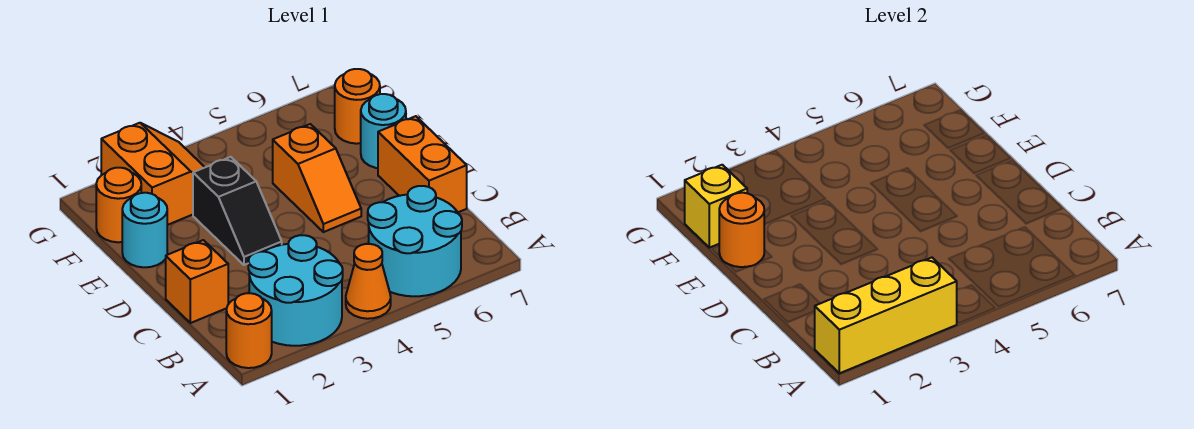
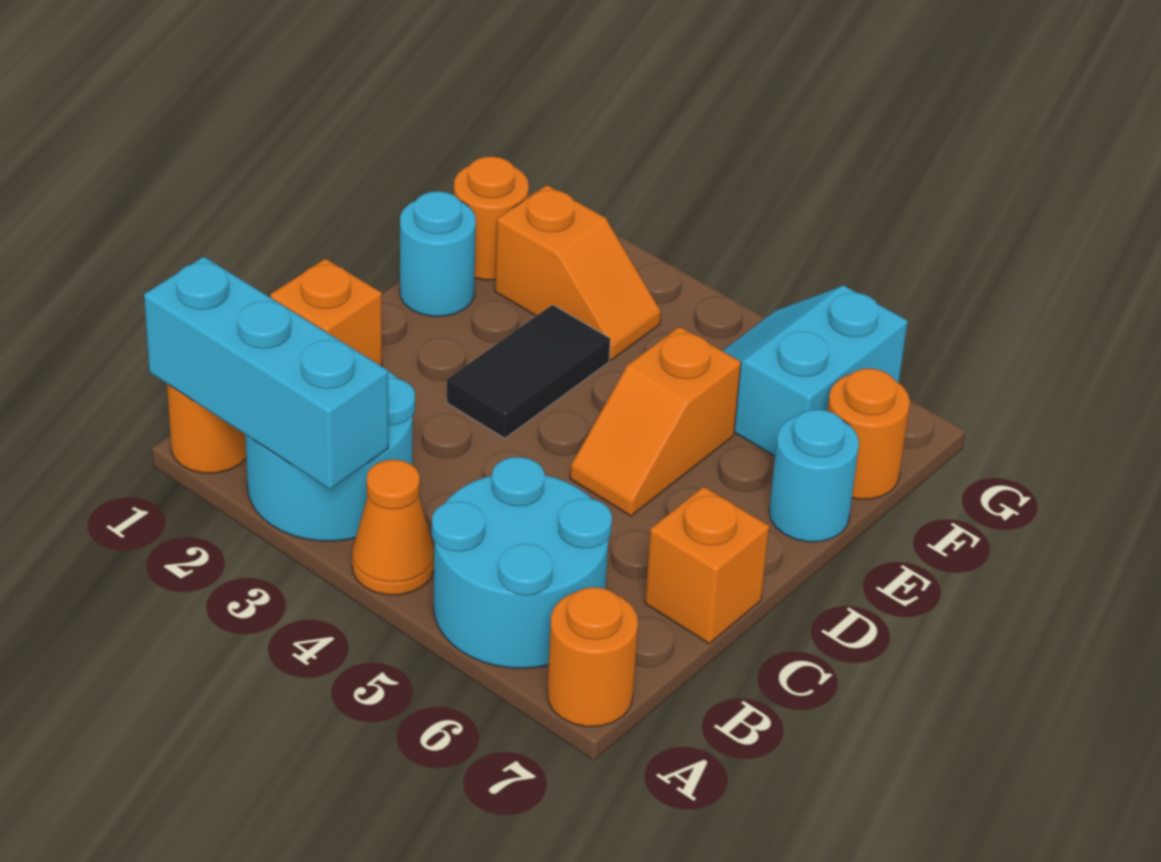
yellow 1x3 brick [815,258,957,373] -> cyan 1x3 brick [144,257,388,489]
orange 1x2 brick [378,116,467,212] -> orange 1x1 brick [645,487,769,644]
black 1x2 slope [193,157,282,265] -> black 1x2 tile [447,305,610,438]
orange 1x1 round brick [719,193,764,267] -> orange 1x1 round brick moved to [547,587,638,727]
yellow 1x1 brick [685,165,747,248] -> none
orange 2x2 slope [101,123,205,225] -> orange 1x2 slope [495,185,661,360]
none -> cyan 2x2 slope [723,286,908,456]

